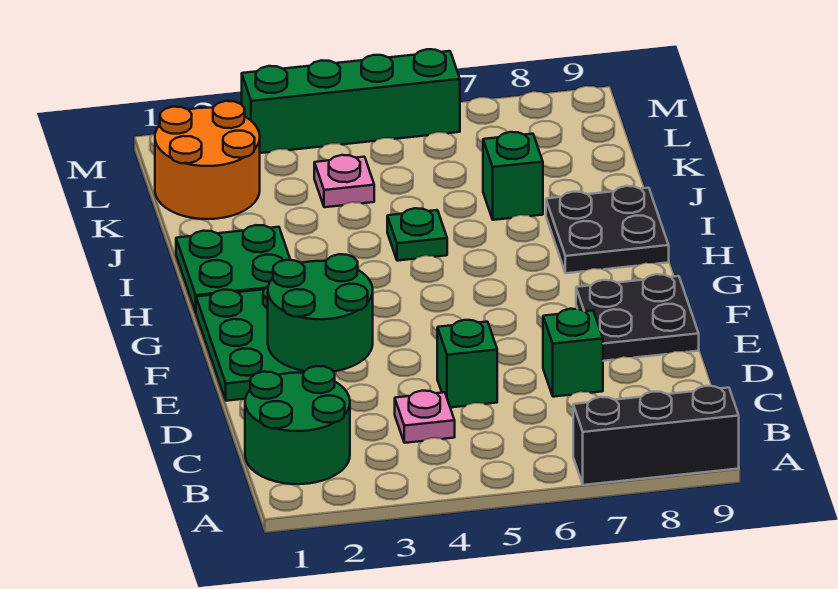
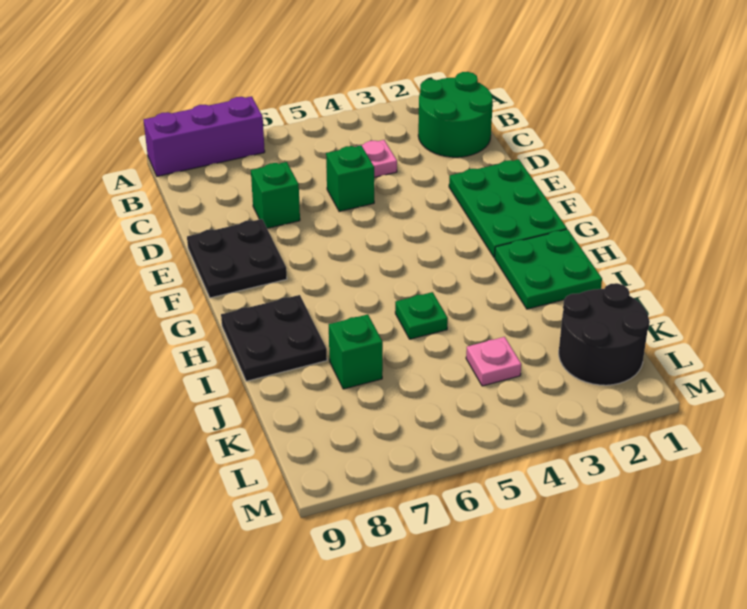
black 1x3 brick [573,386,739,485] -> purple 1x3 brick [144,96,265,176]
green 2x2 round brick [268,254,373,371] -> none
orange 2x2 round brick [155,101,260,219] -> black 2x2 round brick [559,283,650,385]
green 1x4 brick [242,49,460,153] -> none

